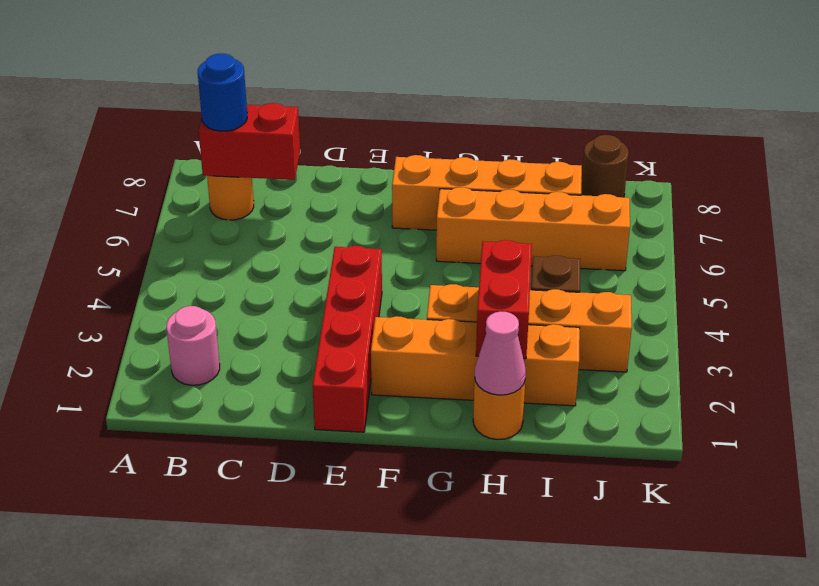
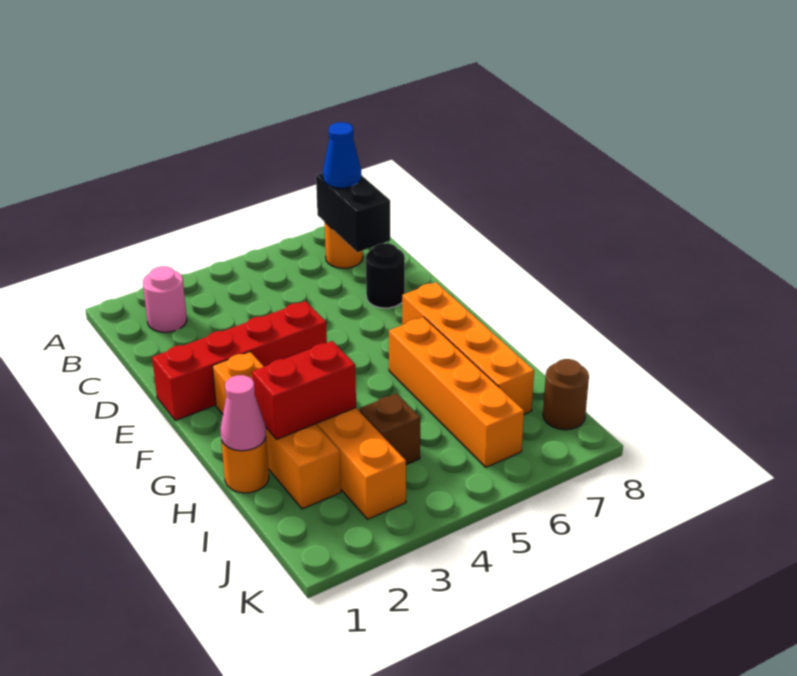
red 1x2 brick [199,103,300,180] -> black 1x2 brick [316,173,390,252]
blue 1x1 round brick [198,54,247,131] -> blue 1x1 cone [323,122,361,188]
none -> black 1x1 round brick [366,243,405,308]

